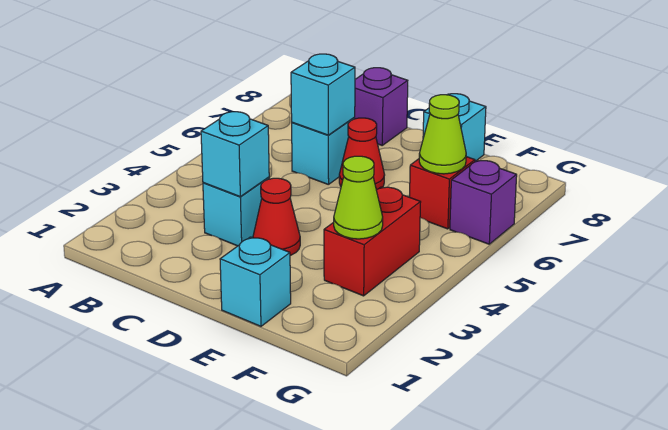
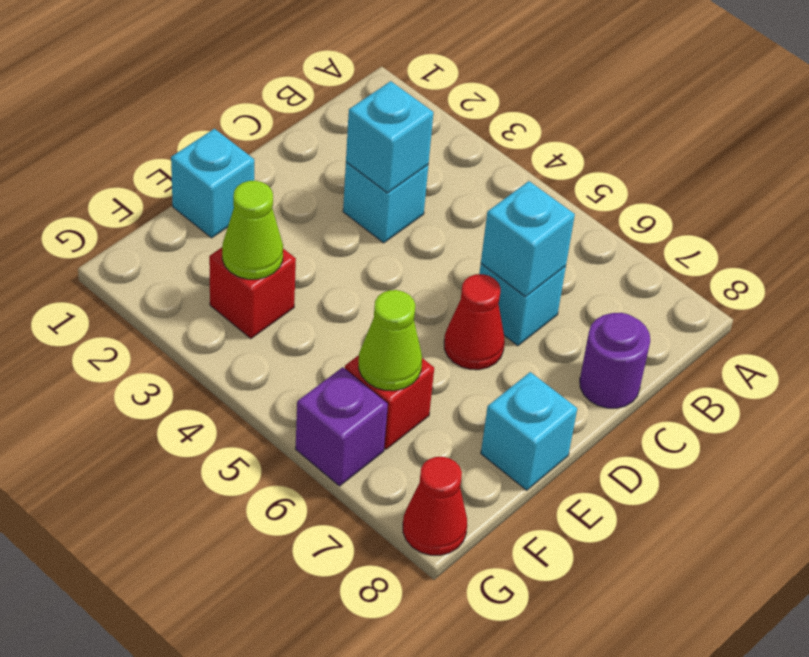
purple 1x1 brick [354,68,408,145] -> purple 1x1 round brick [580,313,650,408]
red 1x1 cone [253,178,300,256] -> red 1x1 cone moved to [403,457,467,555]
red 1x2 brick [324,187,421,296] -> red 1x1 brick [209,248,296,339]

